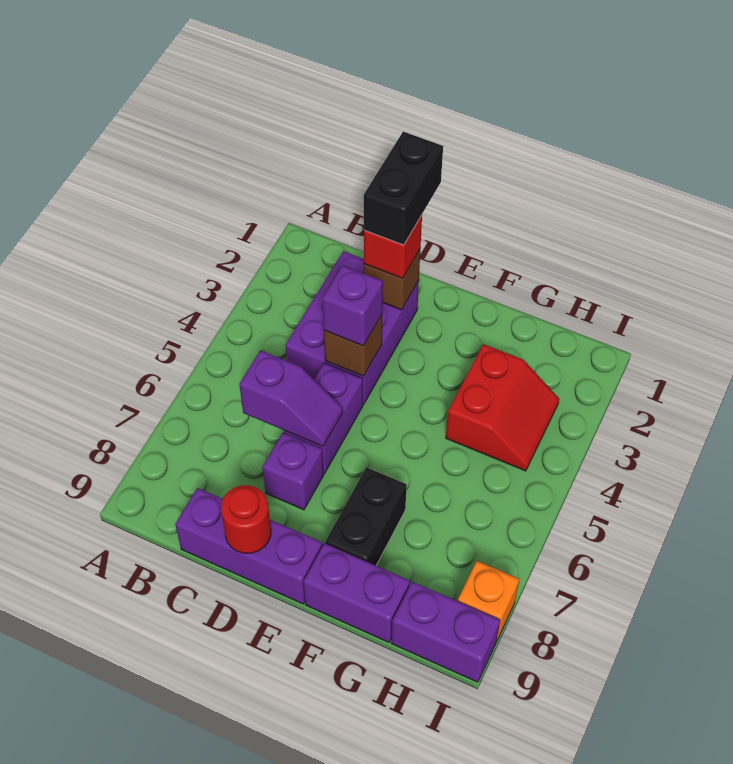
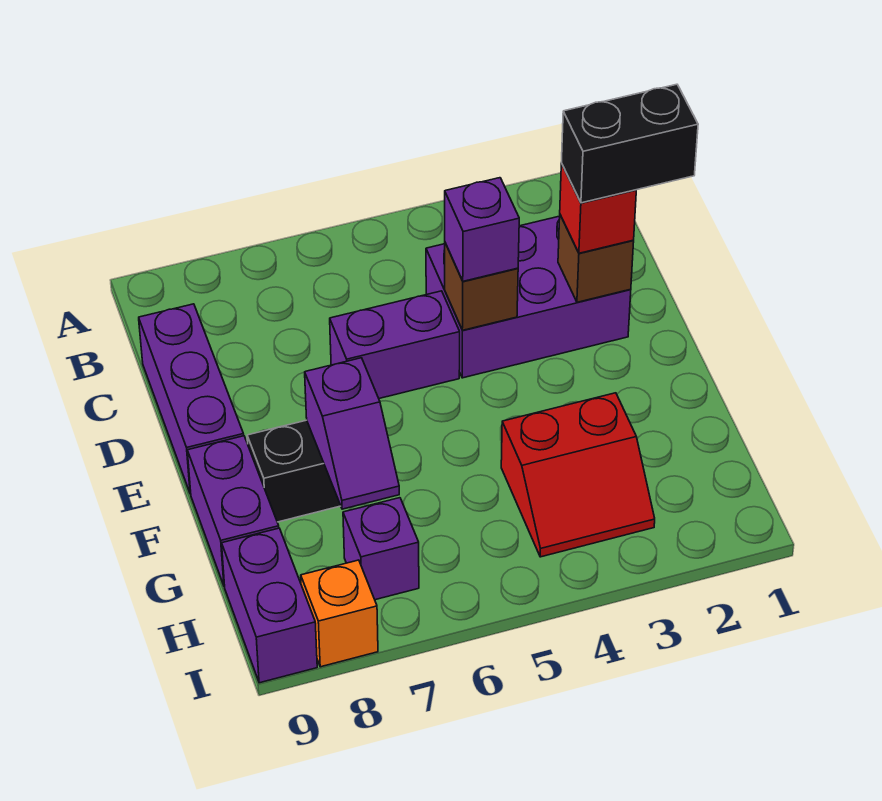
purple 1x2 slope [239,350,343,447] -> purple 1x2 slope moved to [305,358,399,509]
purple 1x1 brick [262,432,324,510] -> purple 1x1 brick moved to [343,498,419,600]
red 1x1 round brick [221,485,271,553] -> none

